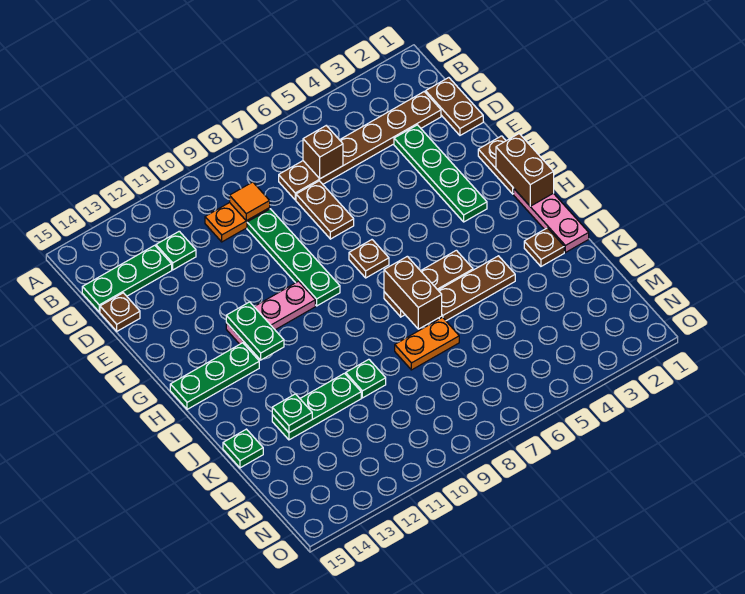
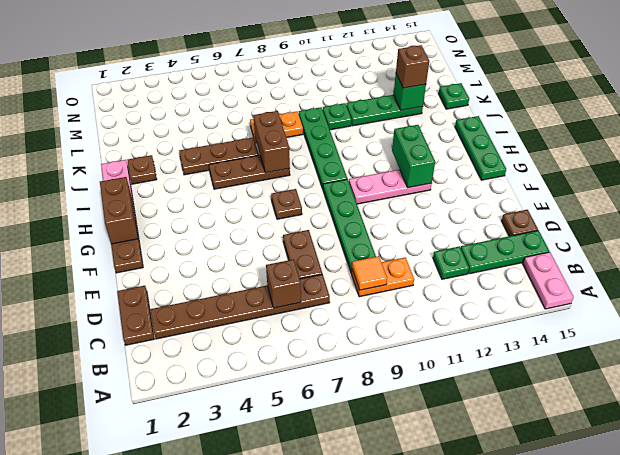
none -> pink 1x2 plate [523,252,574,309]
green 1x4 plate [394,125,487,222] -> green 1x4 plate moved to [299,107,347,188]
green 1x2 plate [226,302,284,360] -> green 1x2 brick [392,125,435,188]
green 1x3 plate [170,343,259,409] -> green 1x3 plate turned to [455,116,506,180]
green 1x1 plate [272,394,312,433] -> green 1x1 brick [393,74,426,110]
none -> brown 1x1 brick [396,45,429,88]

